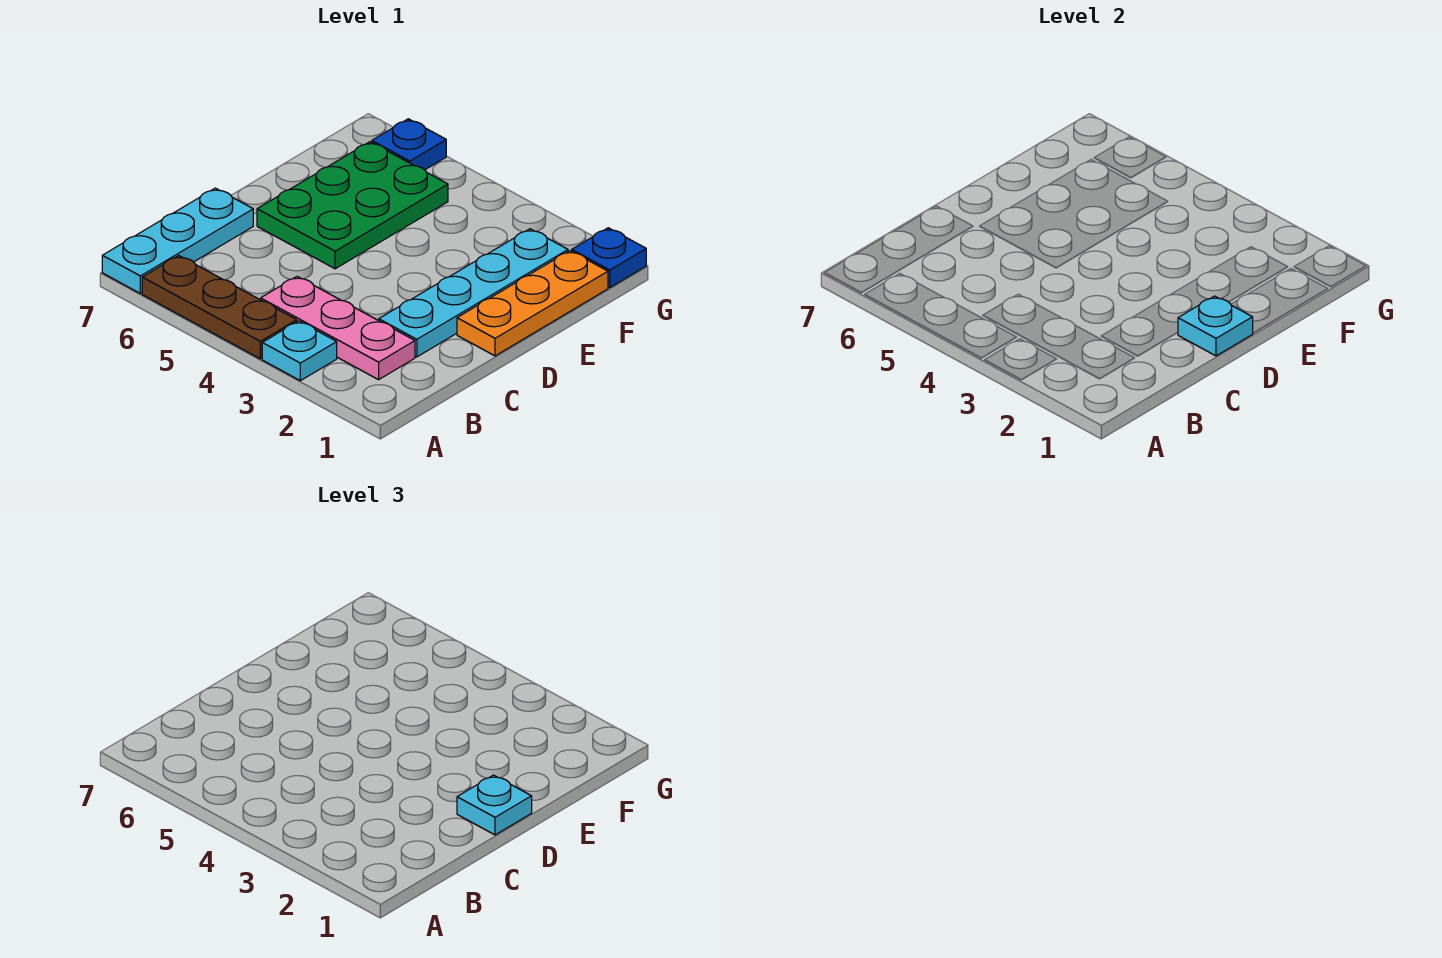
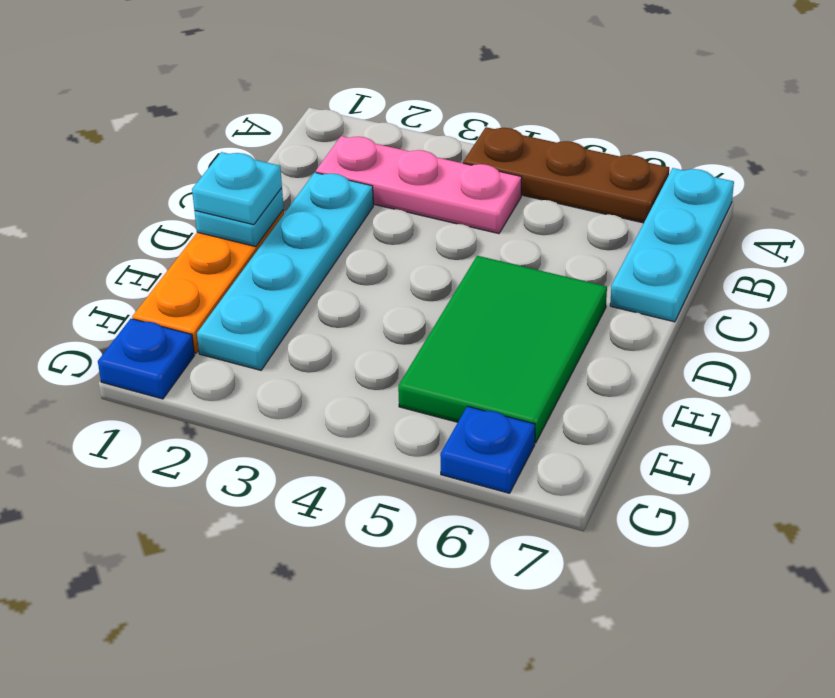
cyan 1x1 plate [262,321,337,381] -> none
green 2x3 plate [257,142,448,269] -> green 2x3 tile [398,256,607,443]

